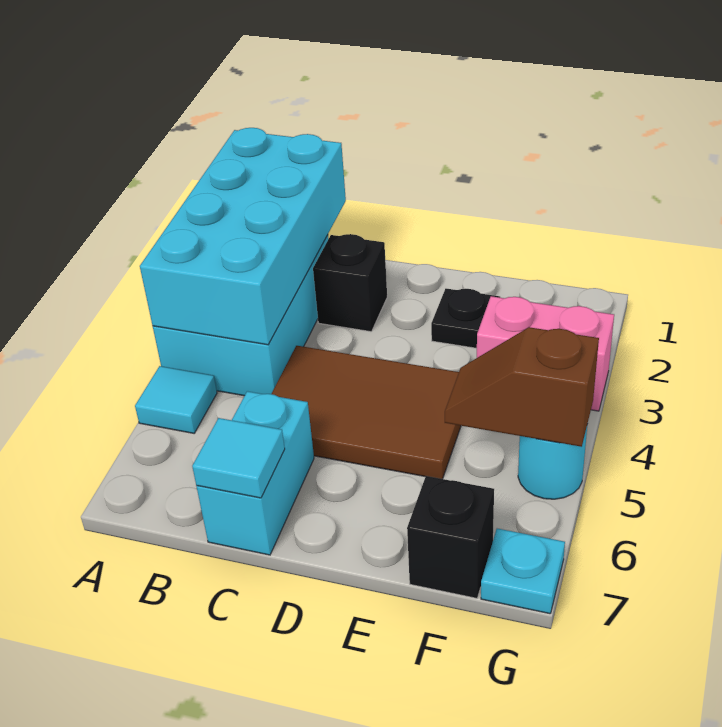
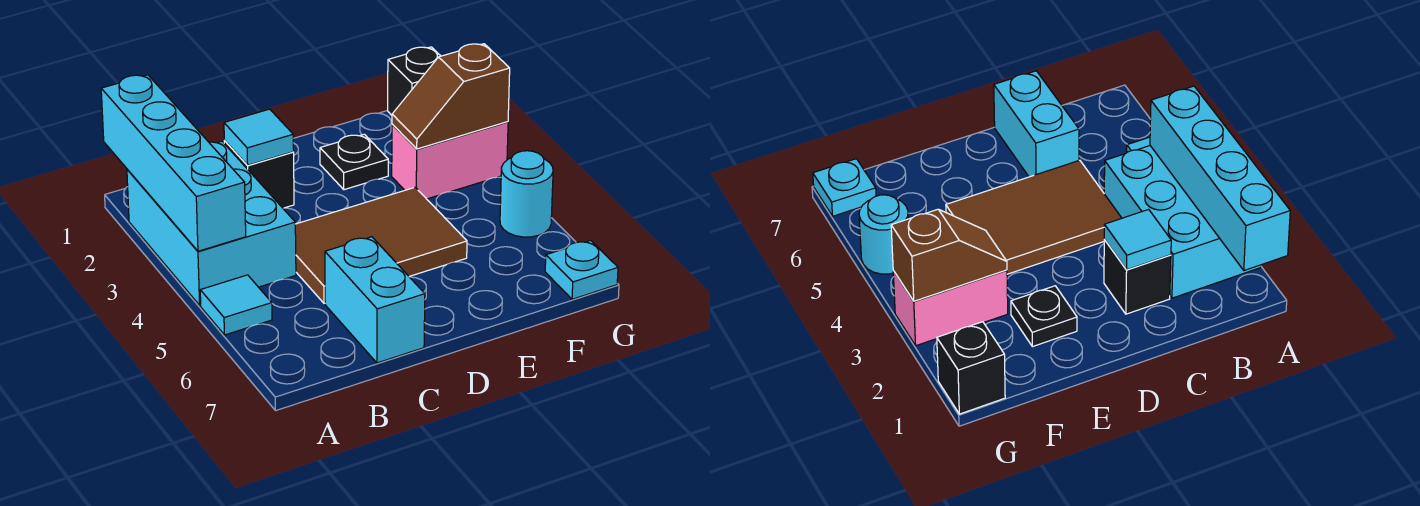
cyan 2x4 brick [140,128,346,345] -> cyan 1x4 brick [101,75,246,251]
cyan 1x1 tile [192,418,285,498] -> cyan 1x1 tile moved to [224,109,294,165]
brown 1x2 slope [445,327,599,447] -> brown 1x2 slope moved to [392,44,510,149]
black 1x1 brick [407,476,494,598] -> black 1x1 brick moved to [388,47,440,115]

